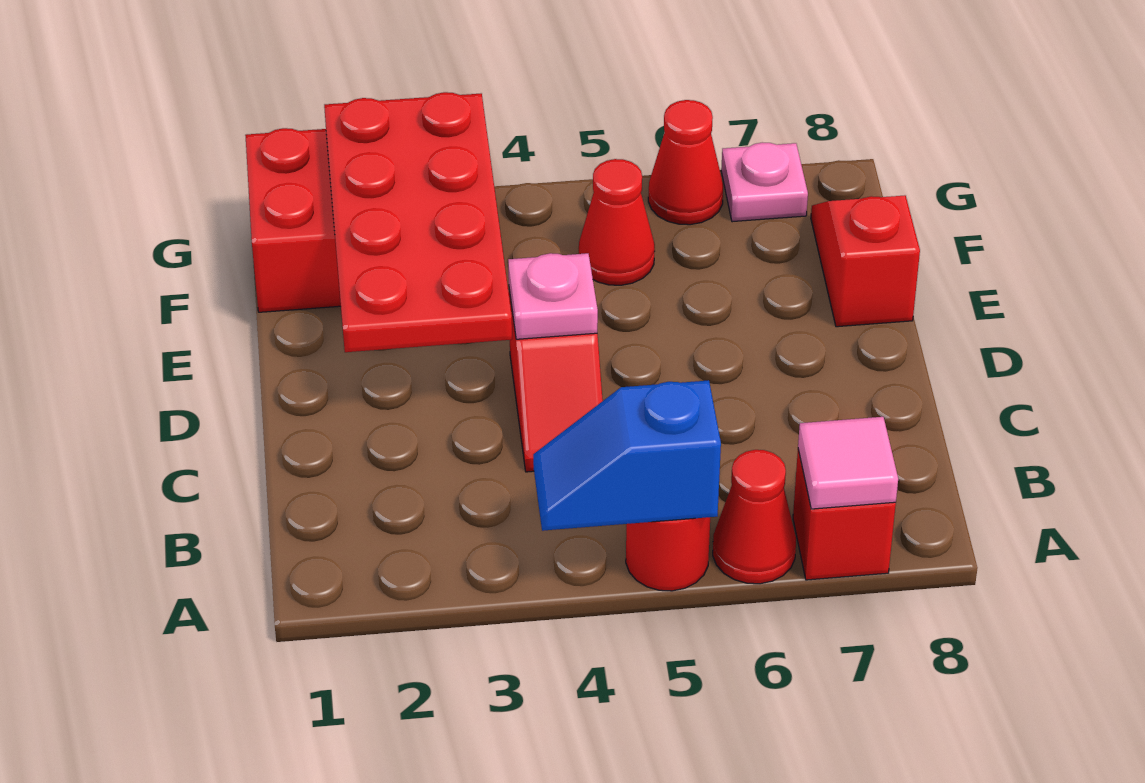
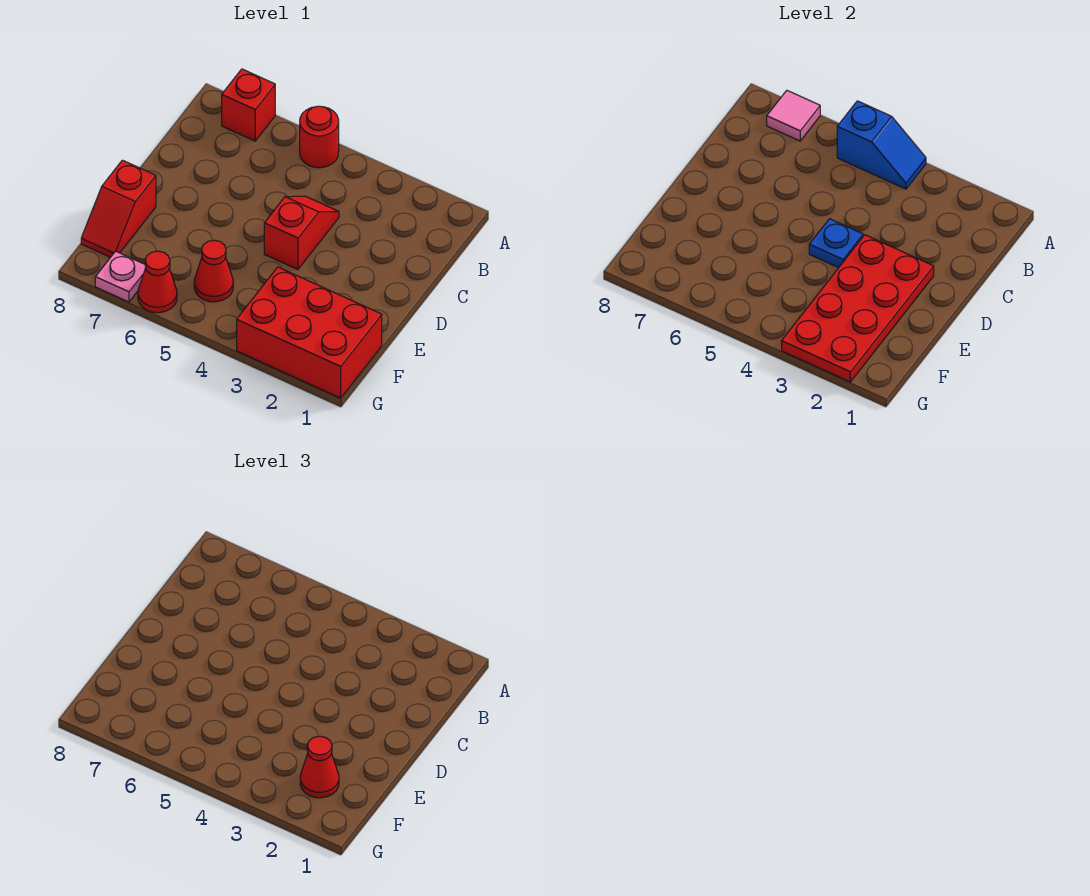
red 1x1 cone [713,450,796,584] -> red 1x1 cone moved to [300,736,339,798]
pink 1x1 plate [508,253,598,339] -> blue 1x1 plate [809,219,863,268]

